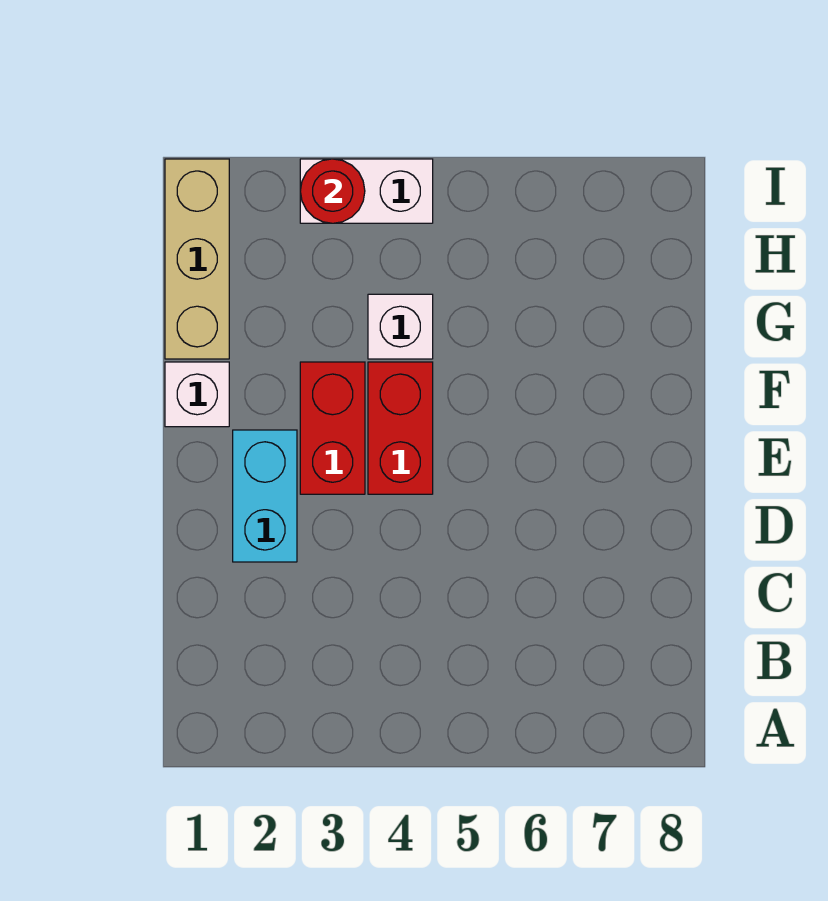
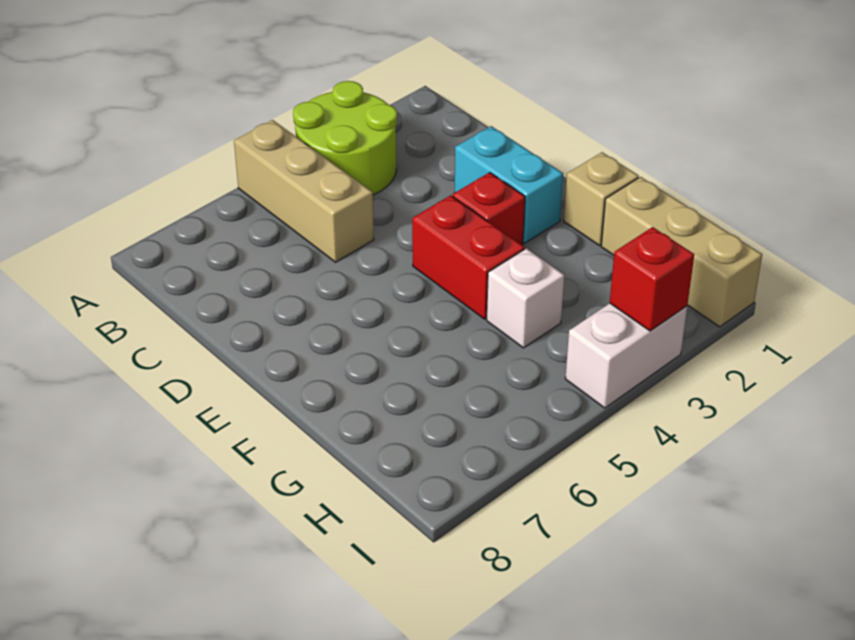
none -> lime 2x2 round brick [293,81,397,195]
none -> tan 1x3 brick [234,120,374,262]
red 1x2 brick [300,362,365,494] -> red 1x1 brick [452,172,525,245]
white 1x1 brick [165,362,229,427] -> tan 1x1 brick [564,152,639,246]
red 1x1 round brick [300,159,365,223] -> red 1x1 brick [610,227,694,331]

